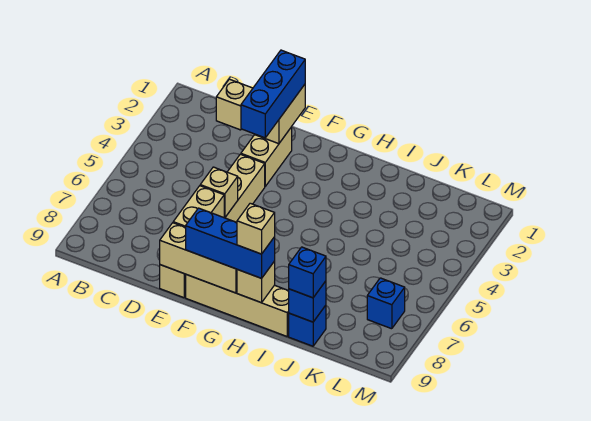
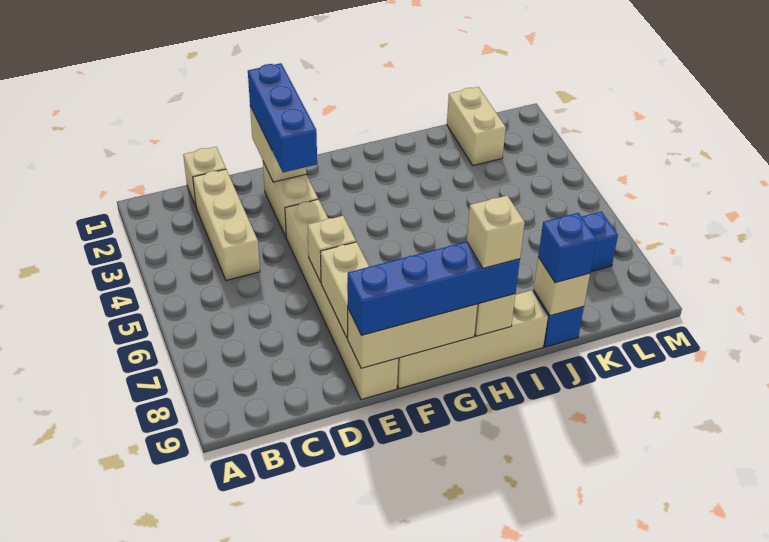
none -> tan 1x3 brick [193,169,260,280]
blue 1x3 brick [186,208,275,278] -> blue 1x4 brick [348,242,520,335]
blue 1x1 brick [289,281,326,322] -> tan 1x1 brick [534,257,590,316]
none -> tan 1x2 brick [447,87,506,166]

